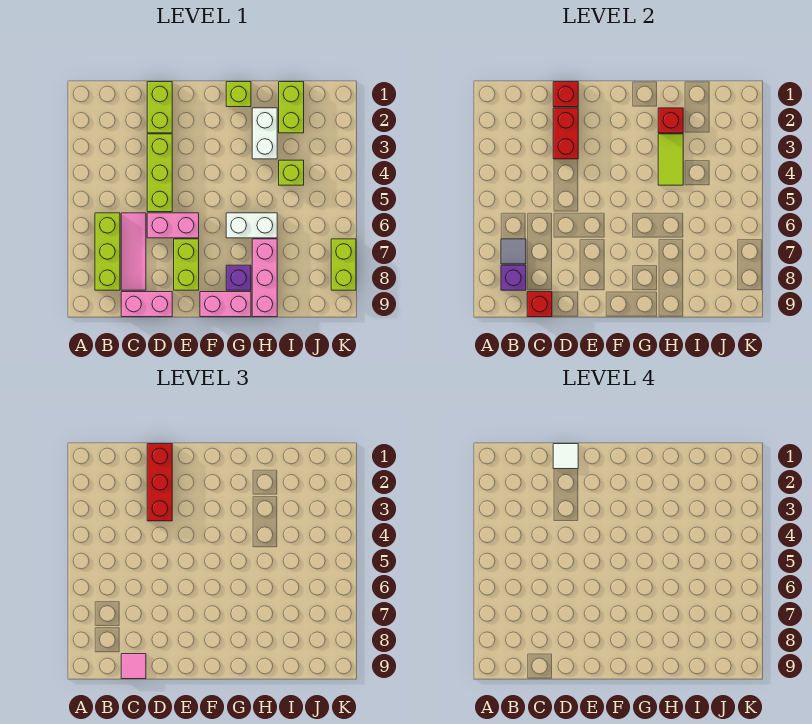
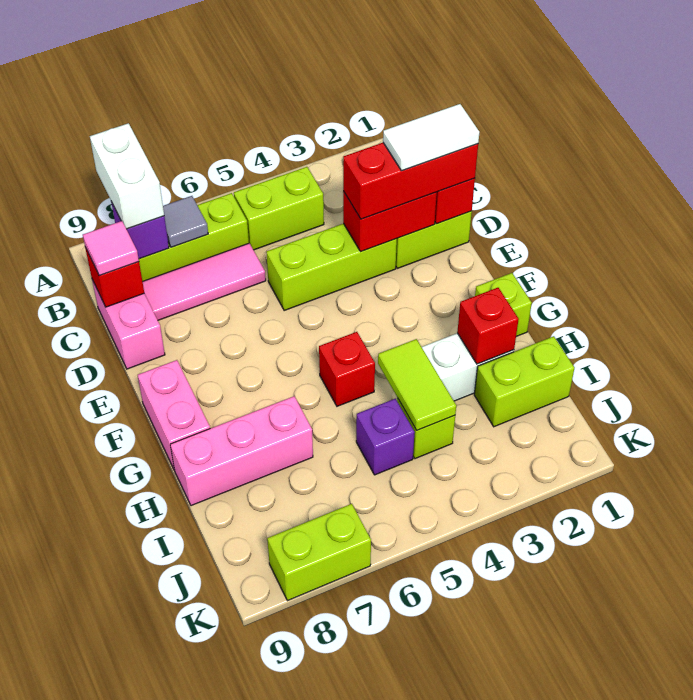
white 1x1 tile [553,444,578,469] -> white 1x2 tile [383,104,479,171]
pink 1x2 brick [147,213,199,238] -> none
lime 1x2 brick [174,239,199,290] -> lime 1x2 brick moved to [234,167,324,250]
none -> red 1x1 brick [319,332,375,406]
white 1x2 brick [226,213,277,238] -> white 1x2 brick moved to [90,123,164,229]
purple 1x1 brick [226,265,251,290] -> purple 1x1 brick moved to [356,399,415,475]
lime 1x2 tile [658,134,683,185] -> lime 1x2 tile turned to [378,339,456,430]

